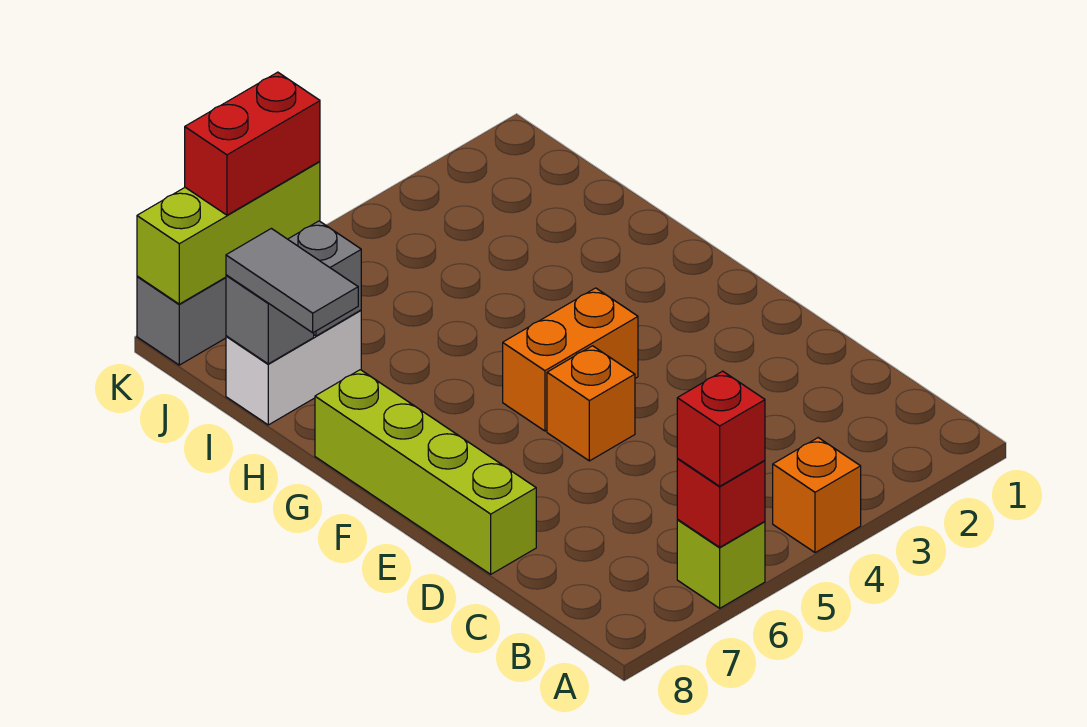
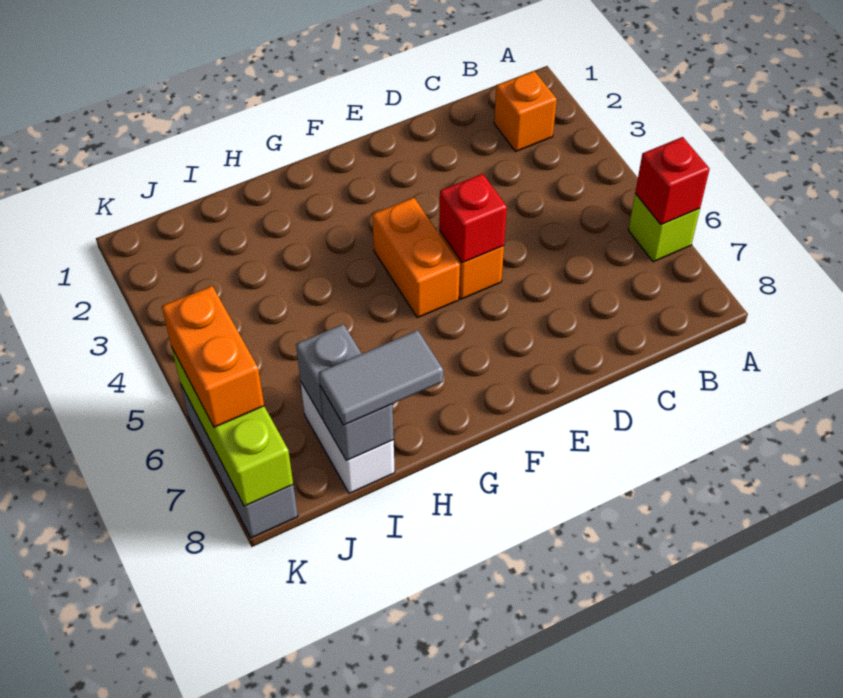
orange 1x1 brick [773,438,861,553] -> orange 1x1 brick moved to [494,71,557,152]
red 1x1 brick [677,371,765,486] -> red 1x1 brick moved to [439,174,507,263]
lime 1x4 brick [315,370,536,574] -> none
red 1x2 brick [185,72,320,215] -> orange 1x2 brick [162,286,264,427]

